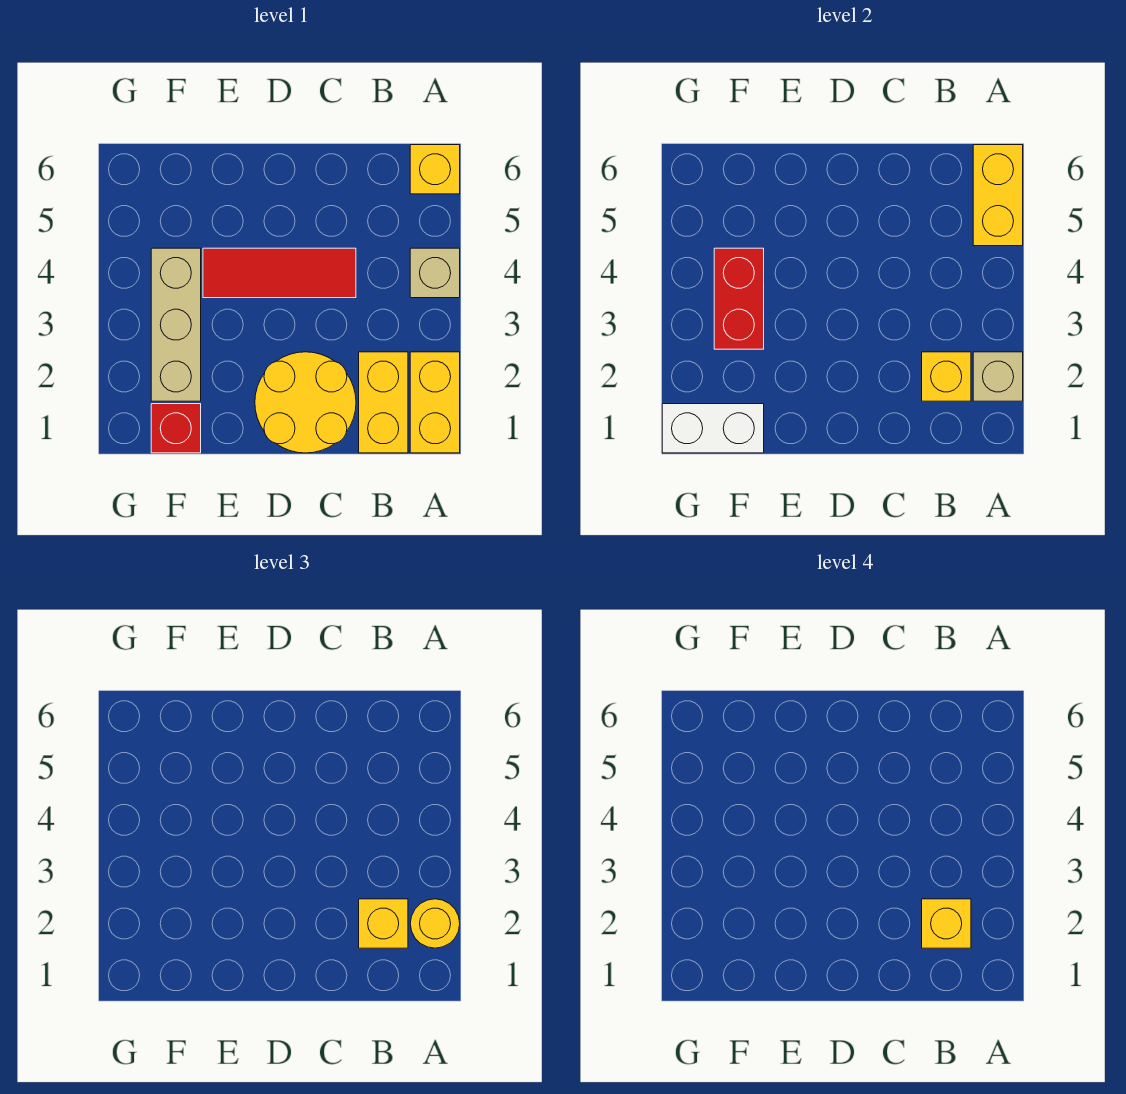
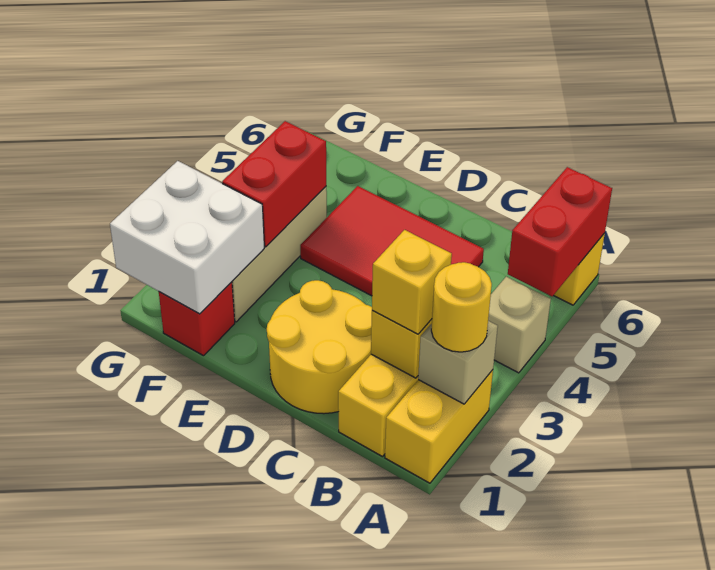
yellow 1x2 brick [973,145,1023,246] -> red 1x2 brick [508,167,612,296]
yellow 1x1 brick [922,899,971,948] -> none
red 1x3 tile [203,248,356,298] -> red 2x3 tile [300,186,484,296]
white 1x2 brick [662,404,764,453] -> white 2x2 brick [110,161,264,314]

